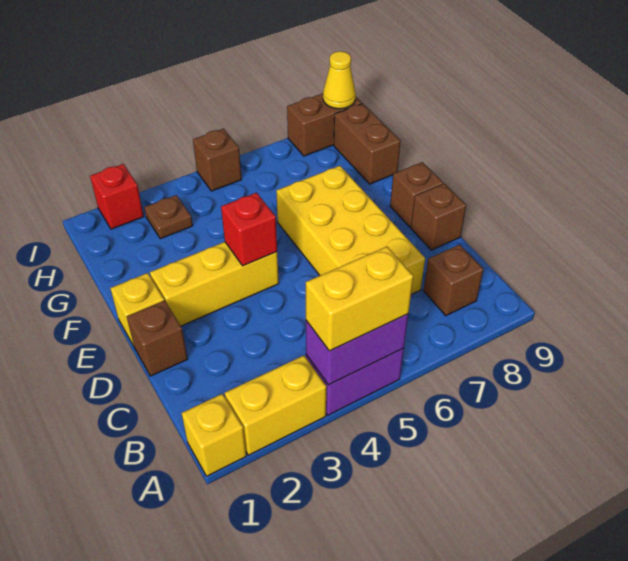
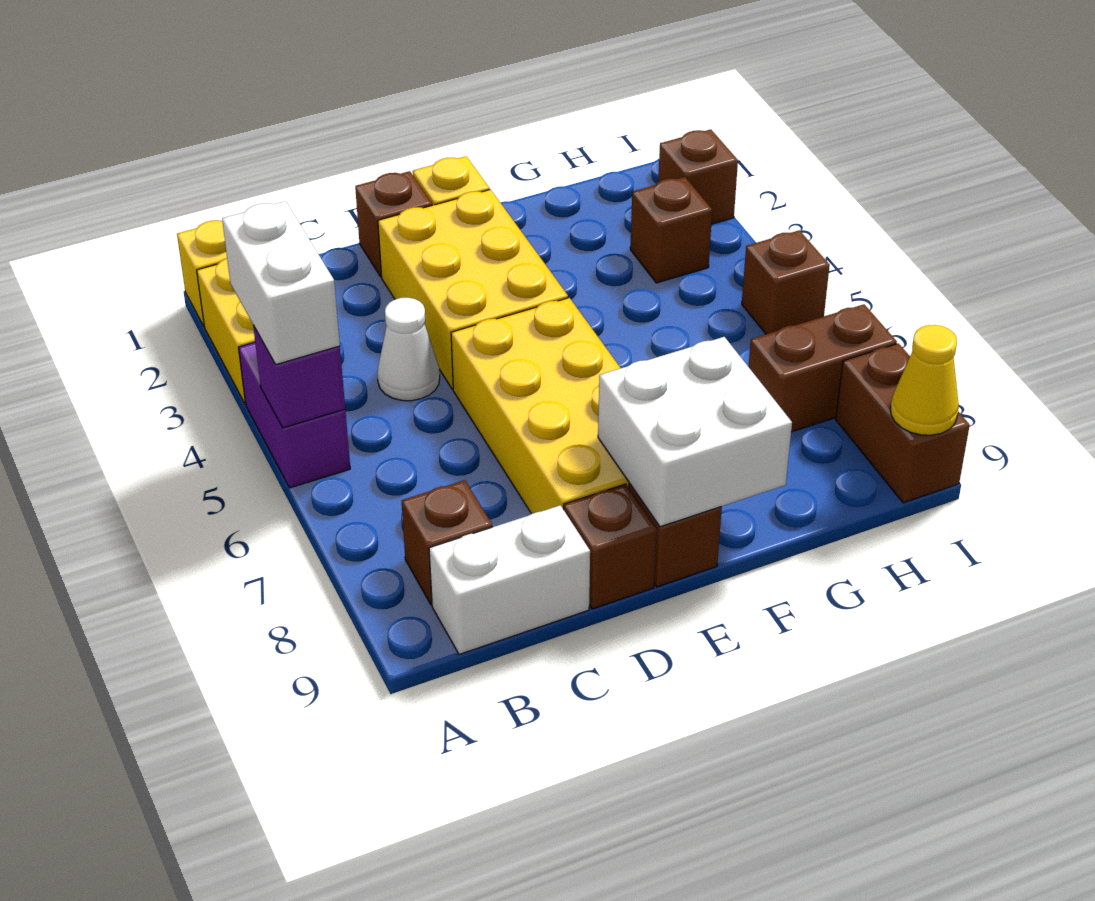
purple 1x2 brick [306,314,408,385] -> purple 1x1 brick [253,325,345,428]
yellow 1x2 brick [306,247,413,351] -> white 1x2 brick [222,201,340,364]
none -> white 1x2 brick [429,505,590,654]
none -> white 1x1 cone [377,298,440,401]
yellow 2x4 brick [276,166,425,294] -> yellow 2x4 brick turned to [451,298,629,514]
yellow 1x3 brick [150,242,279,326] -> yellow 2x3 brick [378,189,568,389]
red 1x1 brick [221,193,277,266] -> none
none -> white 2x2 brick [598,337,792,527]
brown 1x2 brick [334,104,400,184] -> brown 1x2 brick moved to [748,304,897,432]
brown 1x1 plate [144,195,193,239] -> brown 1x1 brick [630,177,712,283]
red 1x1 brick [90,164,144,229] -> brown 1x1 brick [658,129,738,224]

